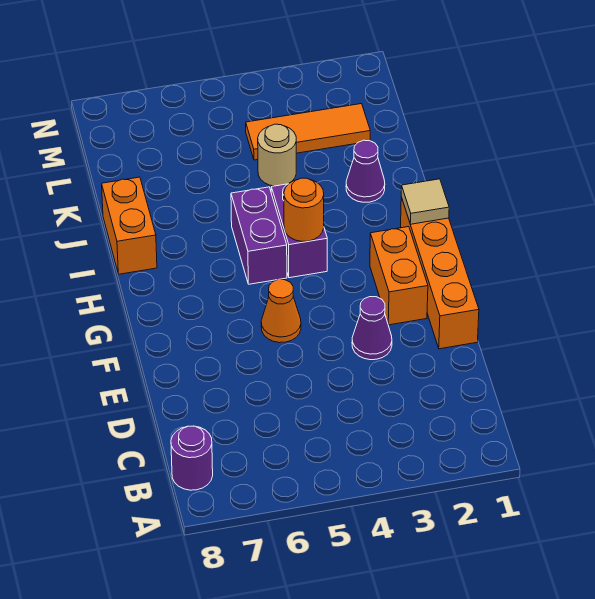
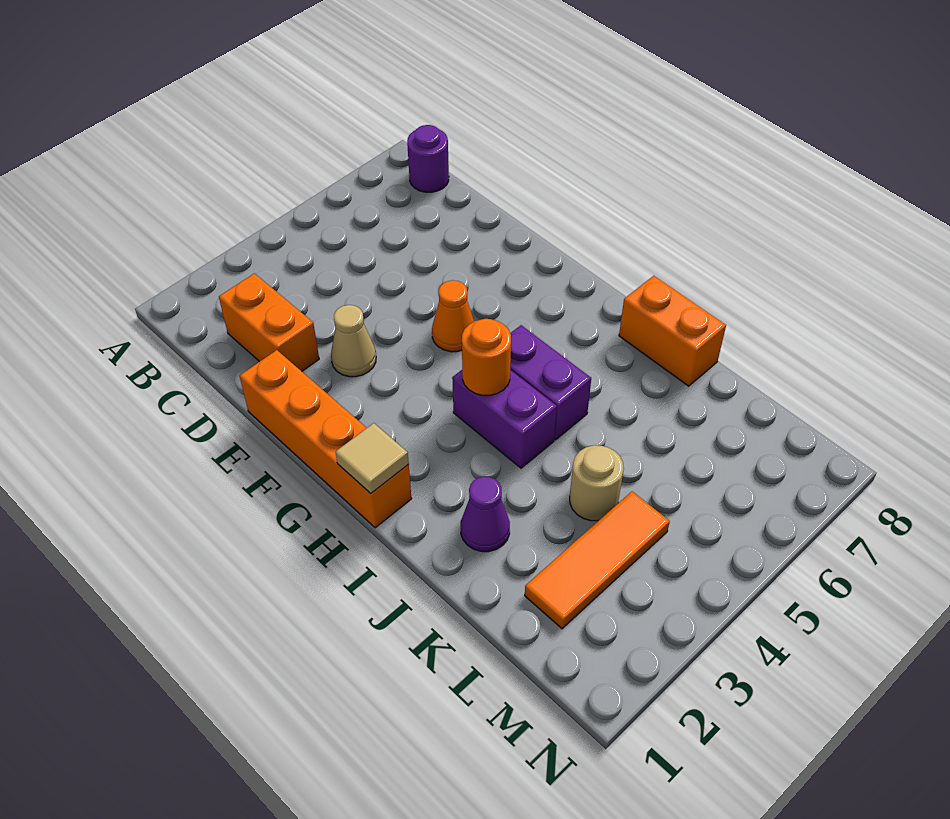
purple 1x1 cone [352,297,392,360] -> tan 1x1 cone [331,305,376,377]
orange 1x2 brick [370,227,428,325] -> orange 1x2 brick moved to [219,273,319,371]

